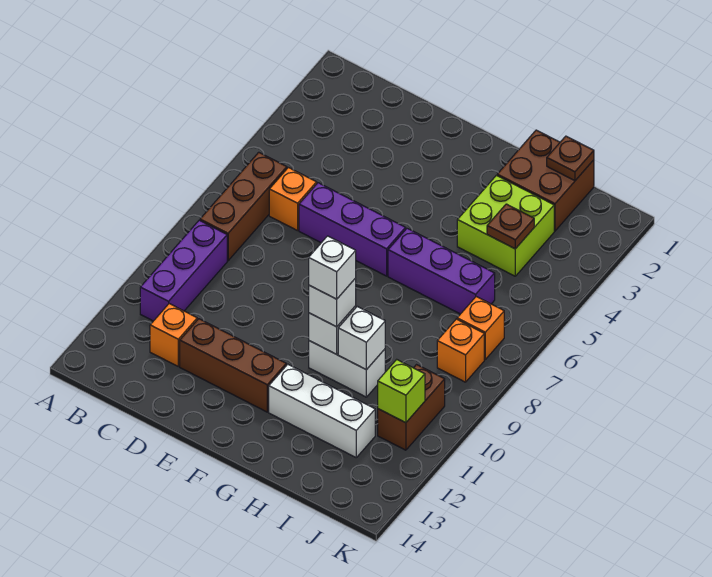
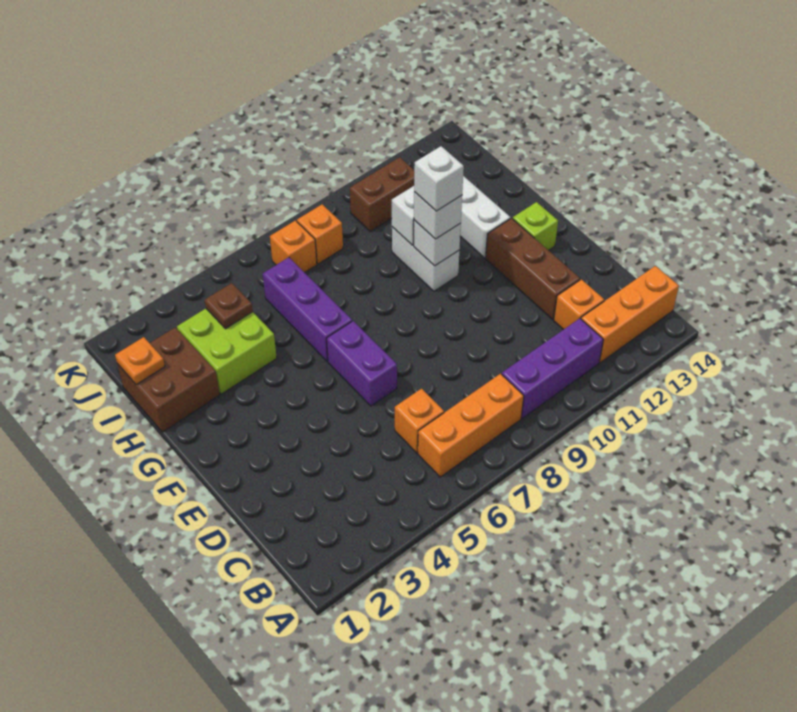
brown 1x3 brick [200,152,287,261] -> orange 1x3 brick [418,374,524,477]
none -> orange 1x3 brick [581,266,679,363]
purple 1x3 brick [299,183,406,276] -> purple 1x2 brick [327,321,397,406]
brown 1x1 plate [547,136,594,181] -> orange 1x1 plate [115,337,165,385]
lime 1x1 brick [378,360,425,423] -> lime 1x1 brick moved to [513,202,558,250]

